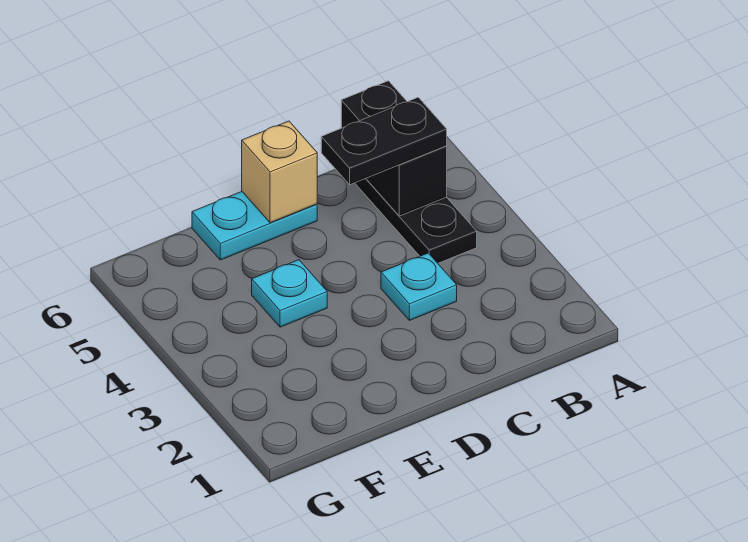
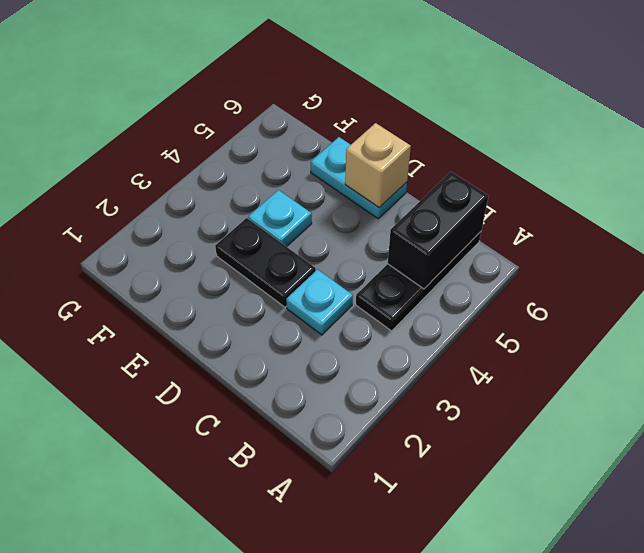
black 1x2 plate [321,97,447,185] -> black 1x2 plate moved to [215,218,316,307]

